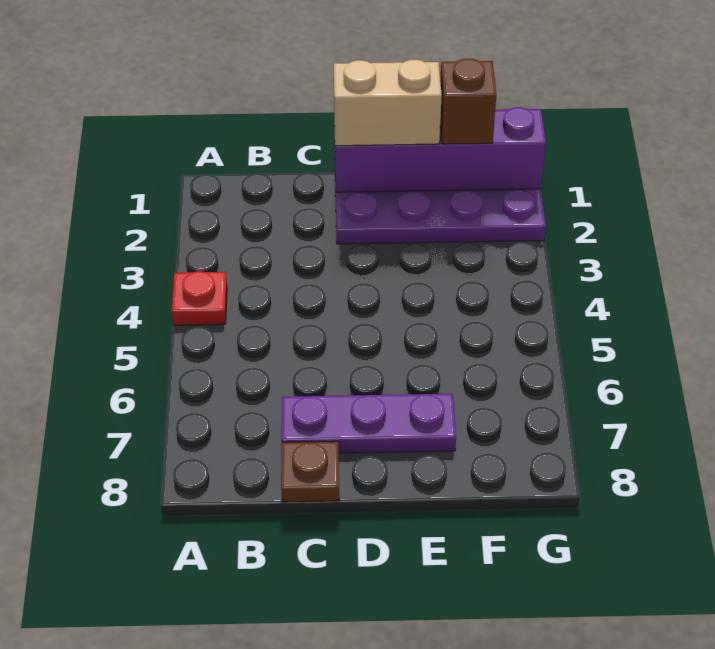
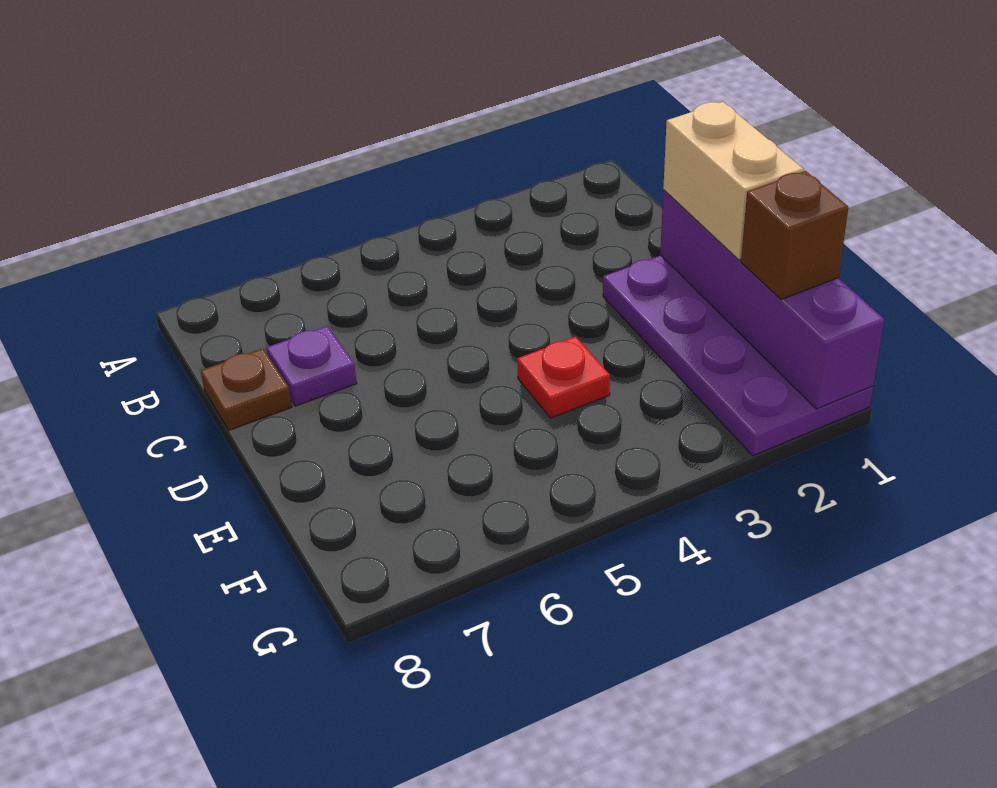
red 1x1 plate [172,271,227,325] -> red 1x1 plate moved to [517,337,610,418]
purple 1x3 plate [282,394,456,453] -> purple 1x1 plate [266,326,357,406]

